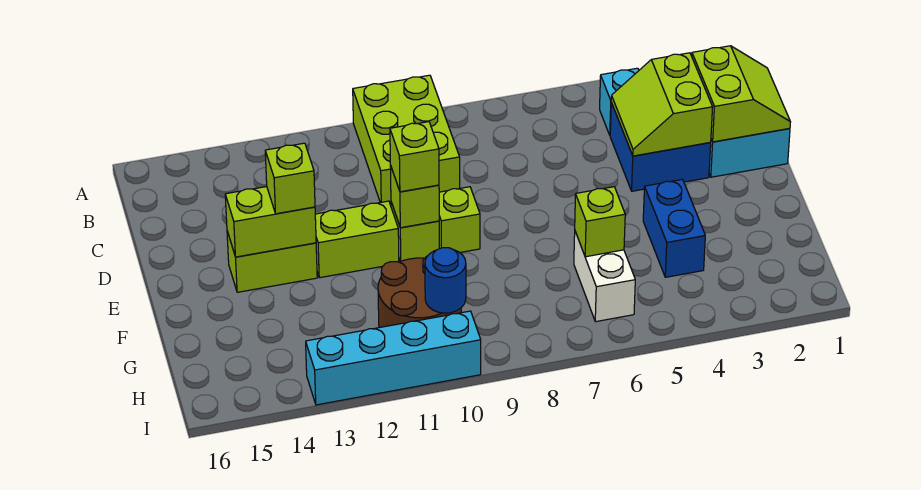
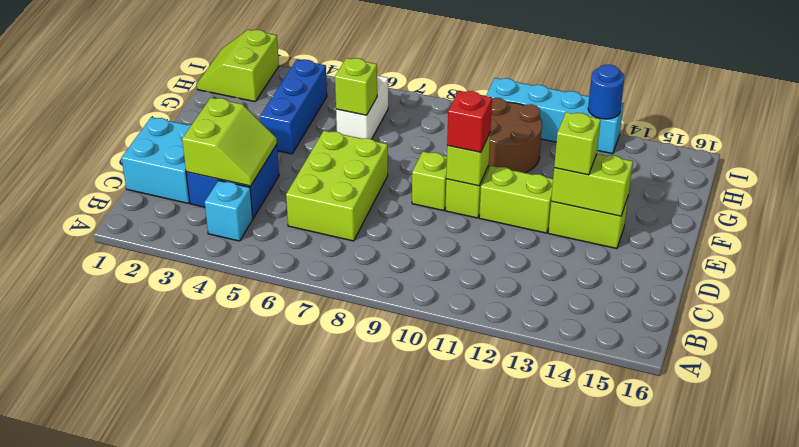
lime 2x3 brick [353,75,460,204] -> lime 2x3 brick moved to [286,131,388,241]
lime 2x2 slope [692,46,790,142] -> lime 2x2 slope moved to [197,30,279,102]
lime 1x1 brick [390,122,439,192] -> red 1x1 brick [447,91,492,152]
blue 1x2 brick [643,179,705,277] -> blue 1x3 brick [260,60,327,154]
blue 1x1 round brick [425,248,466,313] -> blue 1x1 round brick moved to [588,65,624,119]

